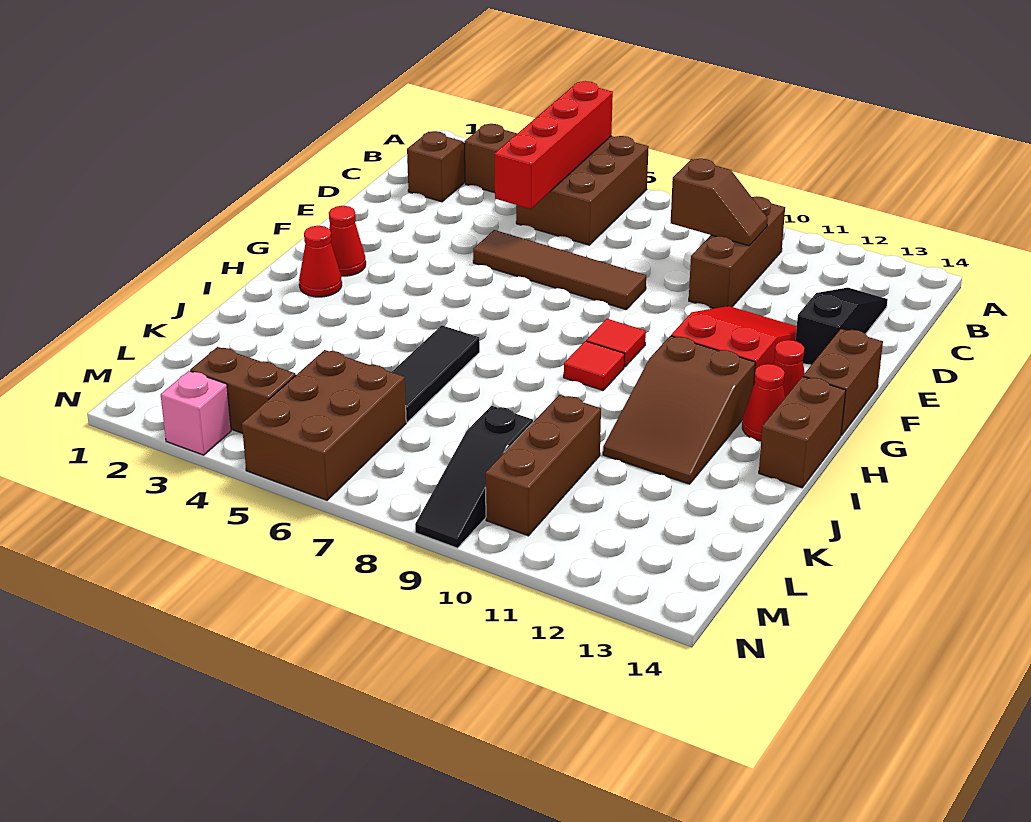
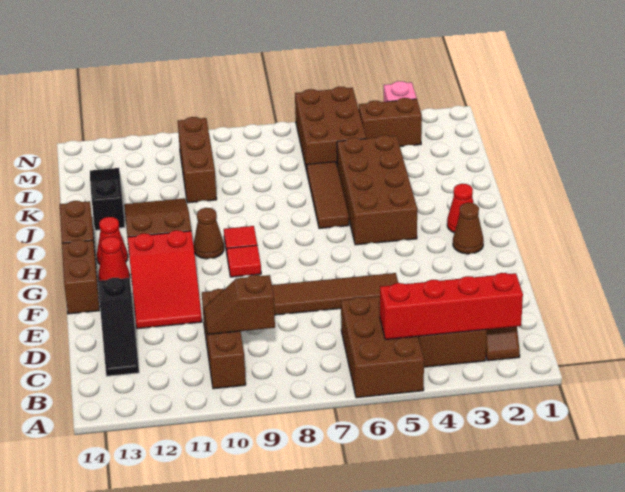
red 1x4 brick [495,81,613,209] -> red 1x4 brick turned to [380,273,523,340]
red 1x1 cone [329,206,366,276] -> brown 1x1 cone [453,203,484,254]
none -> brown 2x4 brick [337,135,417,245]
none -> brown 1x1 cone [193,208,224,259]
black 1x3 tile [392,325,480,422] -> brown 1x3 tile [307,162,349,229]
black 1x3 slope [415,406,533,548] -> black 1x3 slope moved to [90,168,125,230]

